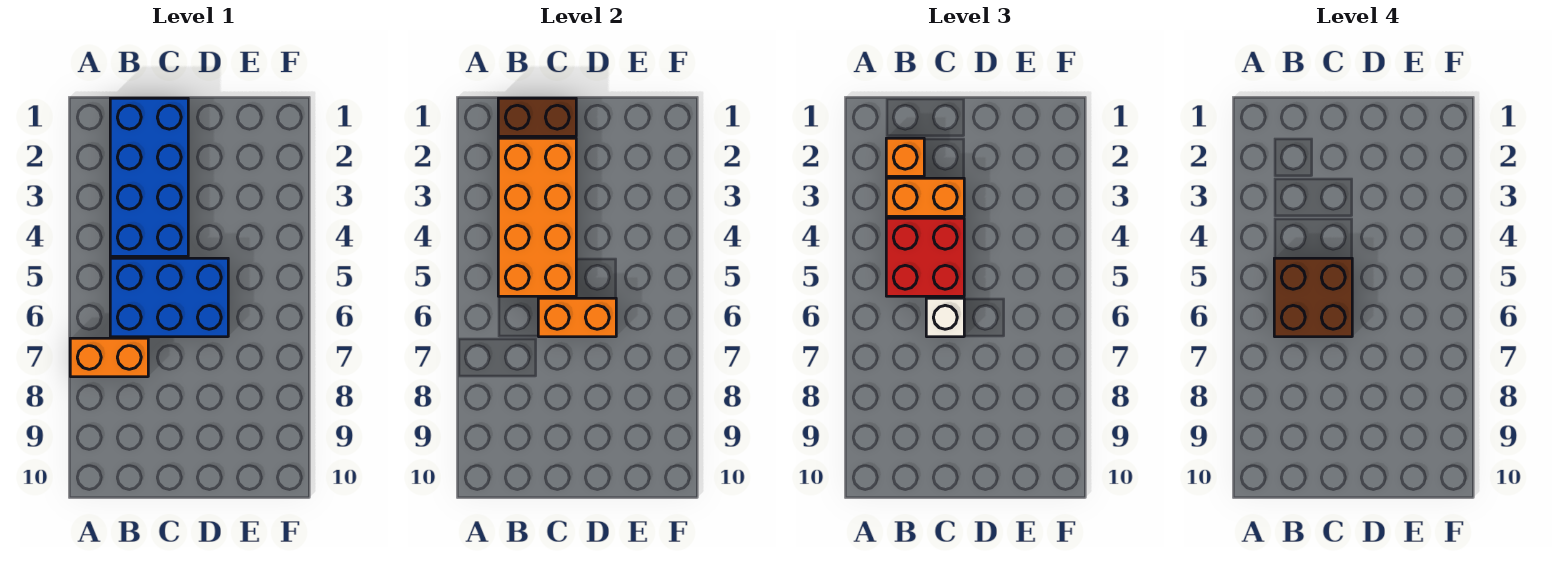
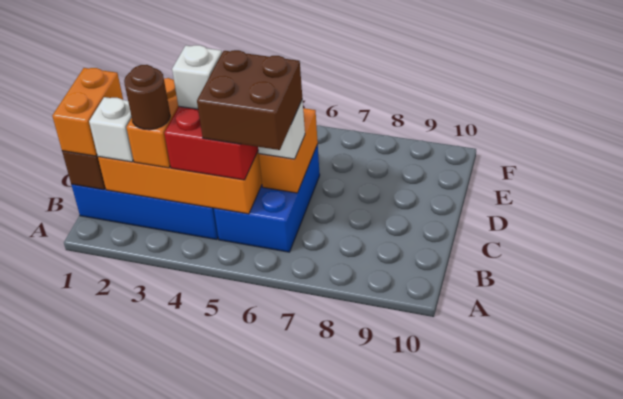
orange 1x2 brick [70,338,148,377] -> orange 1x2 brick moved to [52,68,123,156]
orange 1x1 brick [886,138,924,176] -> white 1x1 brick [89,97,133,162]
none -> brown 1x1 round brick [124,65,170,130]
none -> white 1x1 brick [172,45,222,109]

